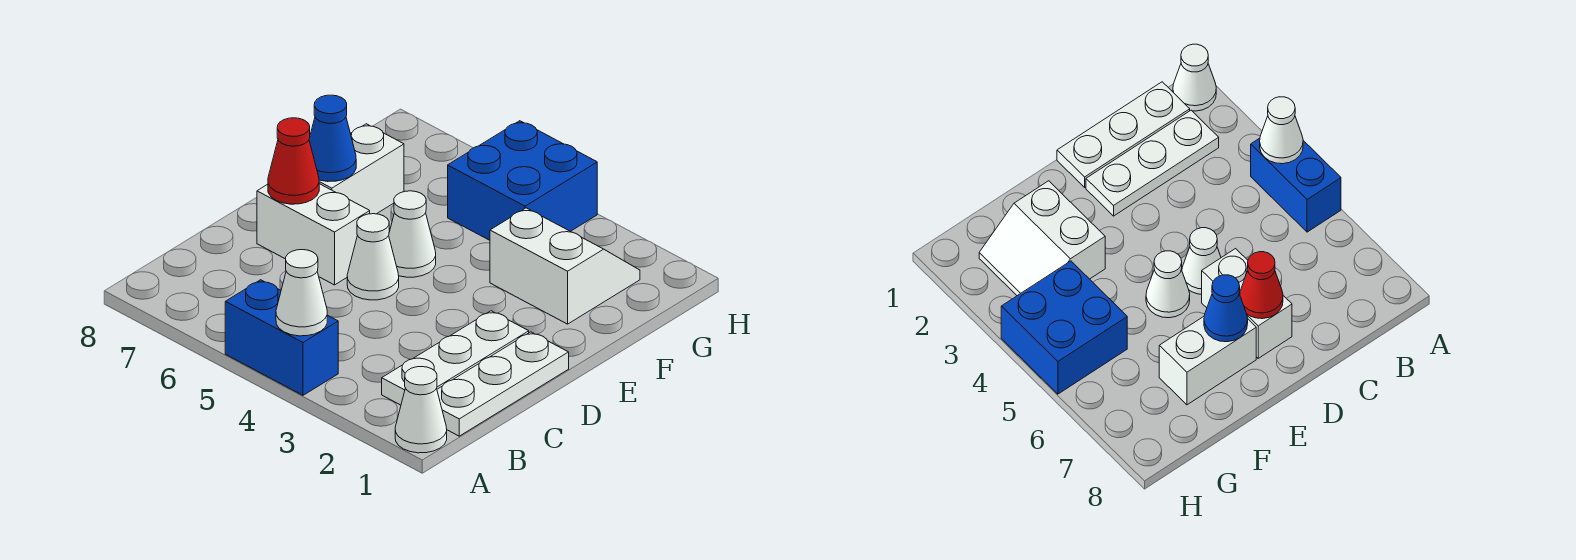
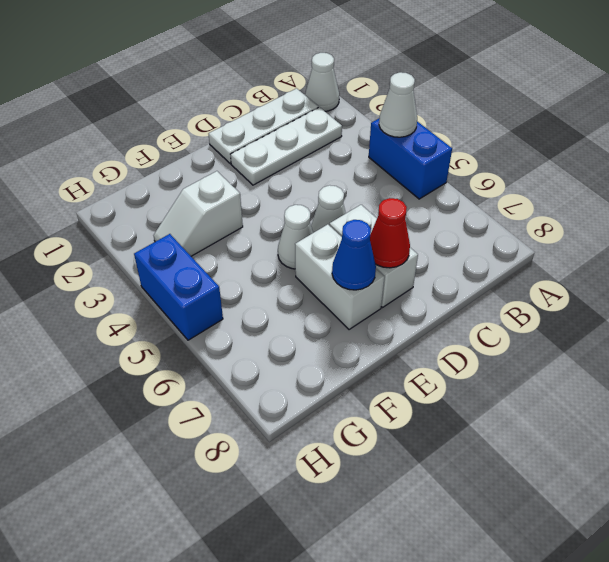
white 1x2 brick [319,124,404,214] -> white 1x2 brick turned to [295,224,384,330]
white 2x2 slope [490,208,640,324] -> white 1x2 slope [154,171,243,256]
blue 2x2 brick [448,121,597,240] -> blue 1x2 brick [134,234,223,340]

